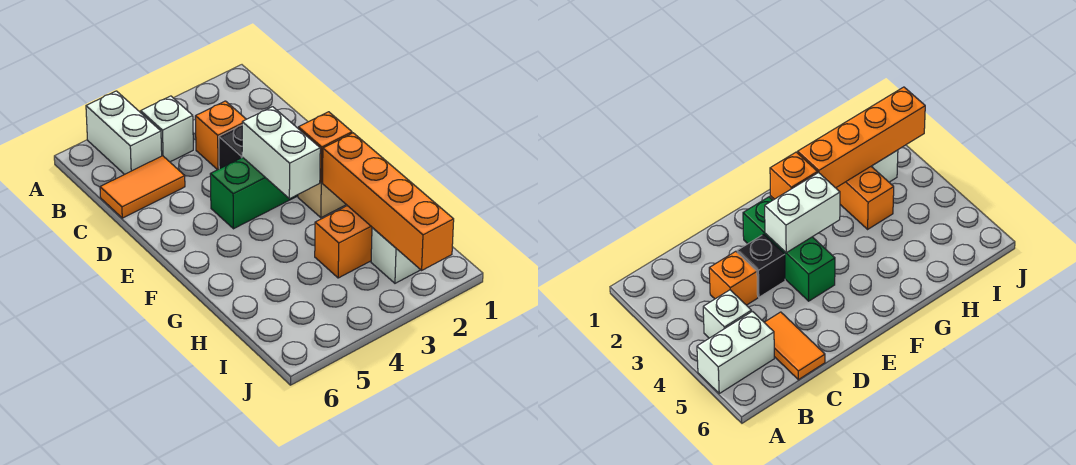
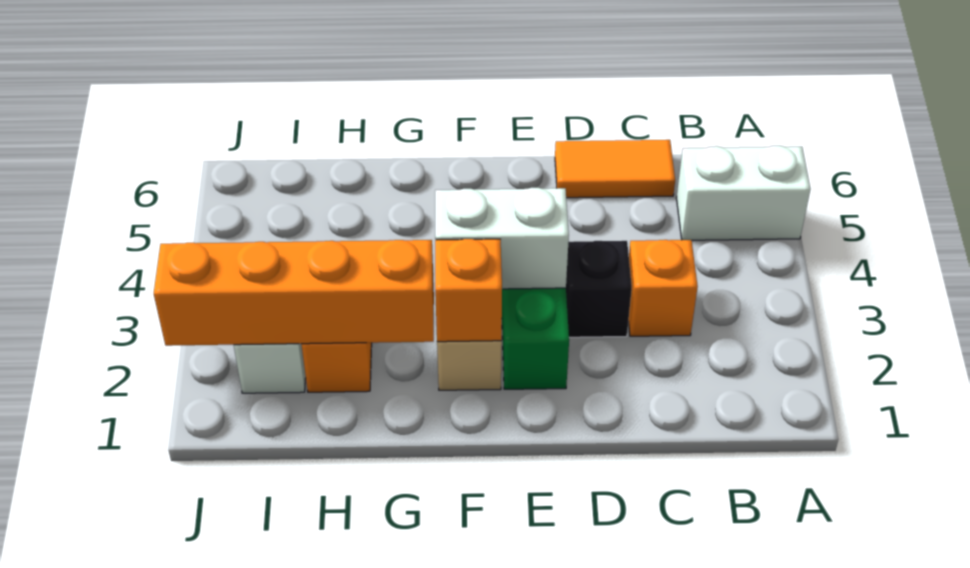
white 1x1 brick [141,96,193,162] -> none
orange 1x2 tile [100,156,185,218] -> orange 1x2 tile turned to [555,140,675,198]

